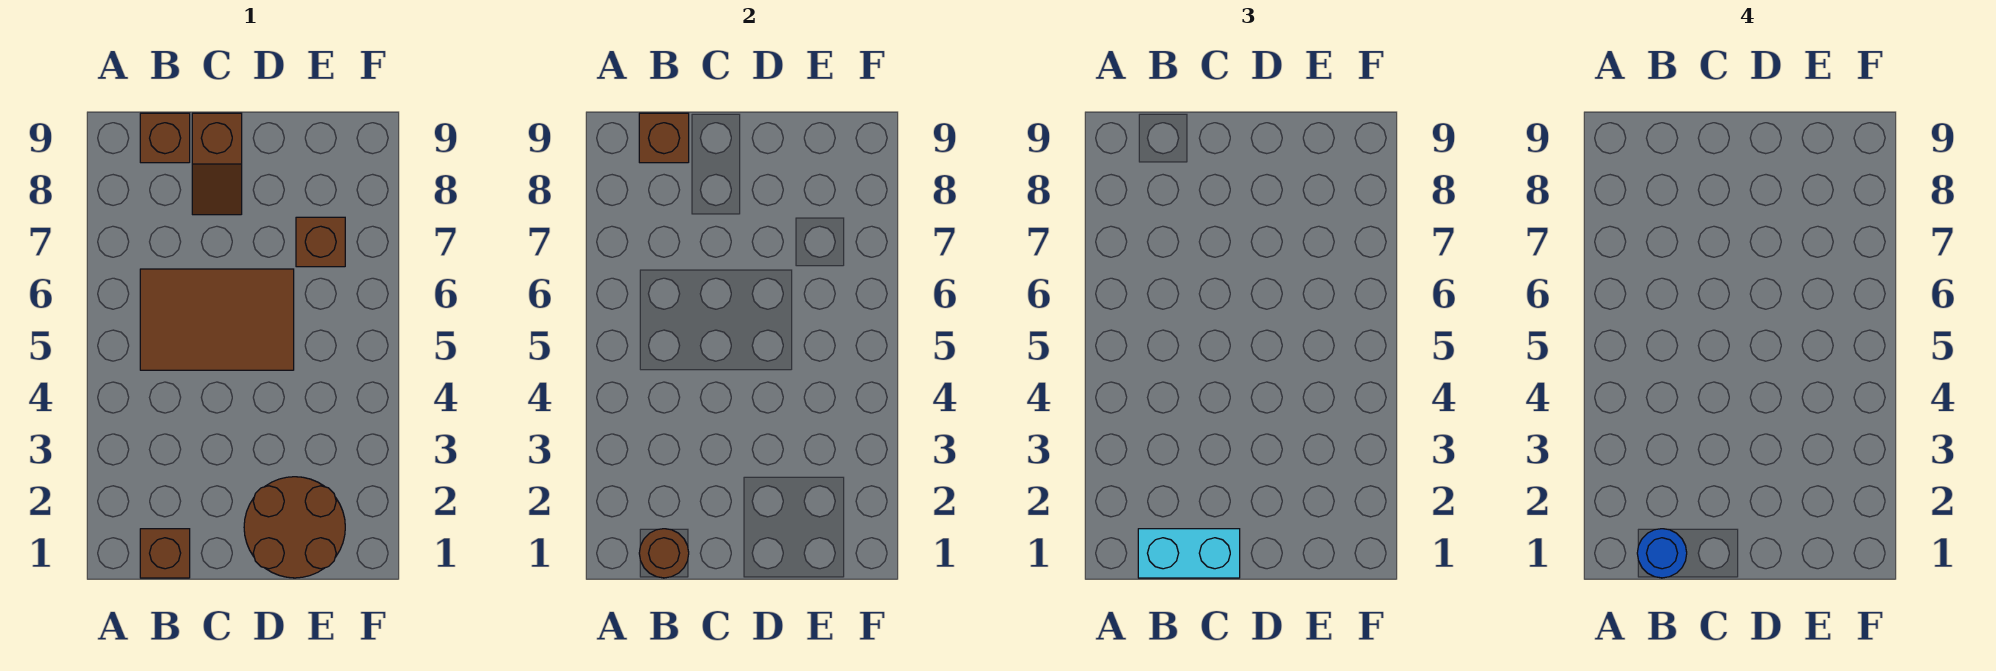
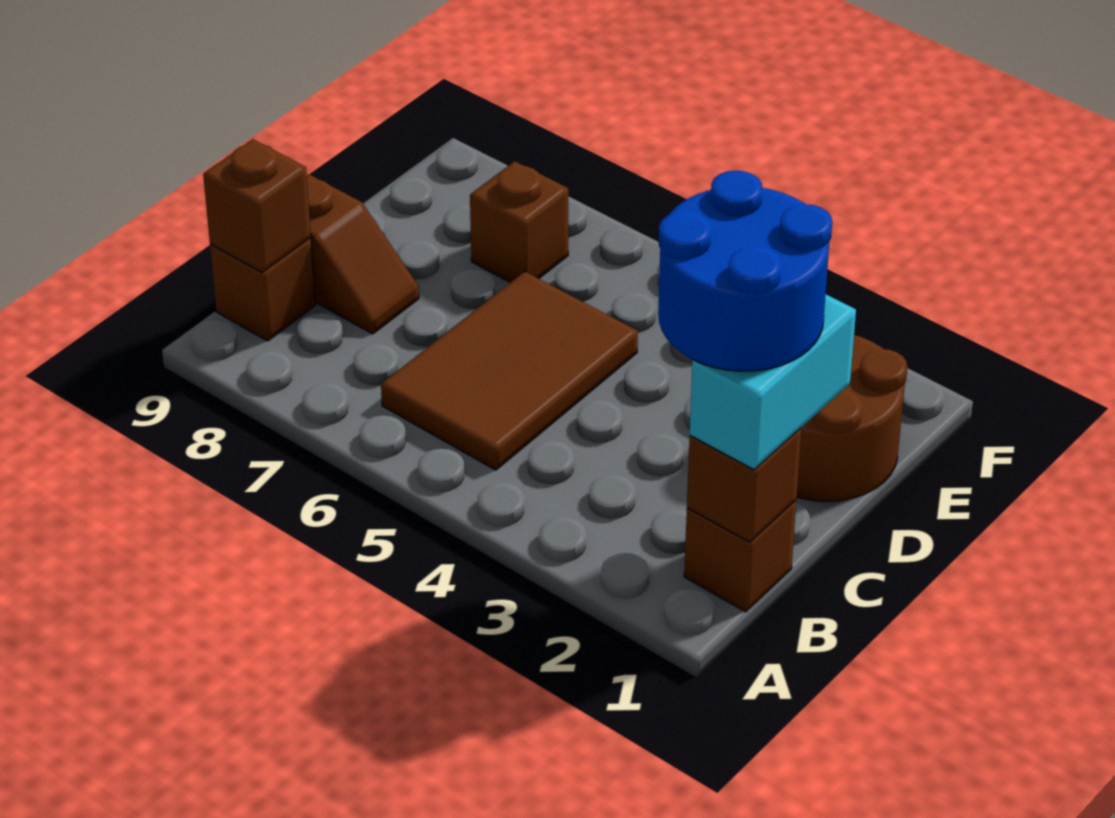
brown 1x1 round brick [639,529,689,578] -> brown 1x1 brick [687,428,801,542]
blue 1x1 round brick [1637,529,1687,578] -> blue 2x2 round brick [658,170,832,371]

